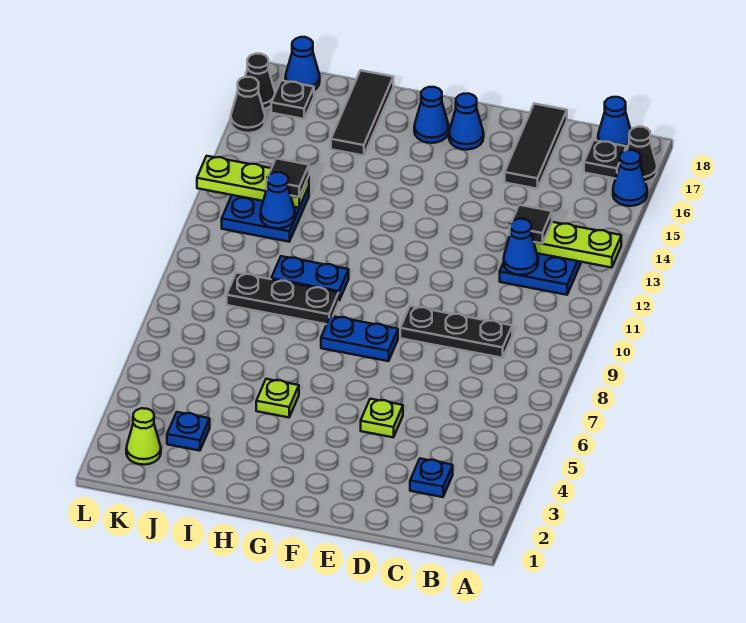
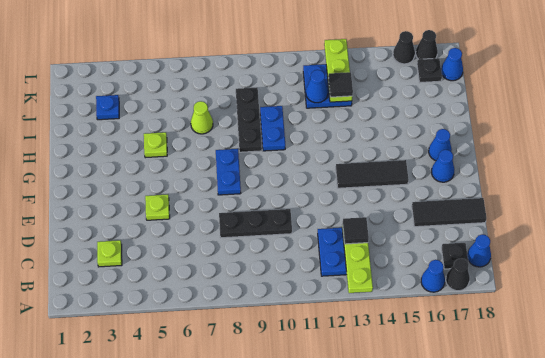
blue 1x1 plate [410,459,453,497] -> lime 1x1 plate [97,240,122,267]
black 1x3 plate [400,306,512,358] -> black 1x3 plate turned to [219,209,292,238]
blue 1x1 cone [504,219,538,275] -> none
black 1x3 tile [331,70,393,156] -> black 1x3 tile moved to [336,160,409,188]
lime 1x1 cone [126,408,161,465] -> lime 1x1 cone moved to [191,101,213,134]

